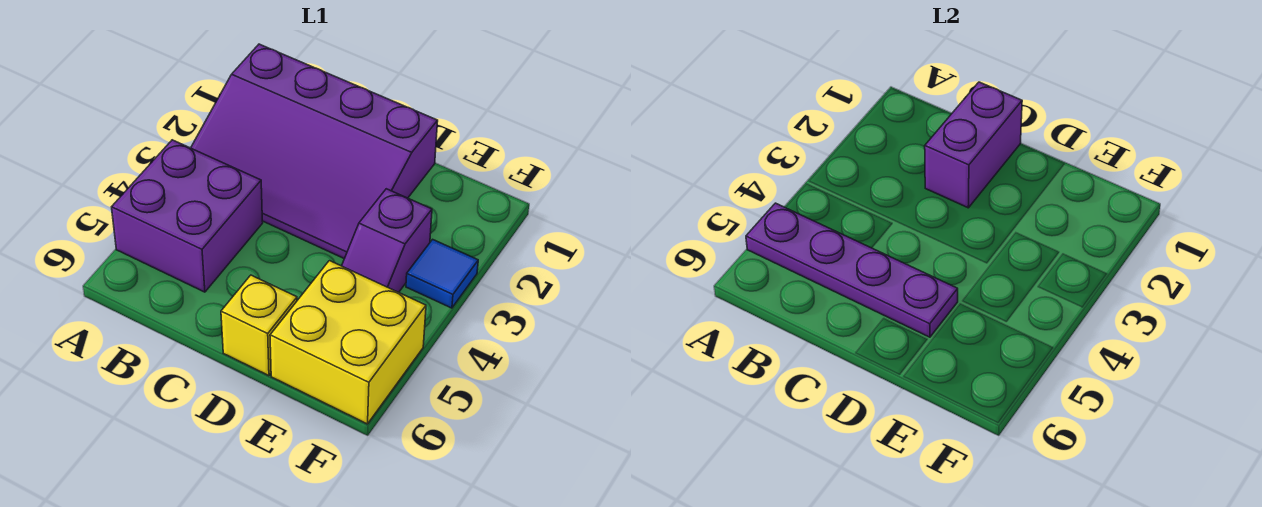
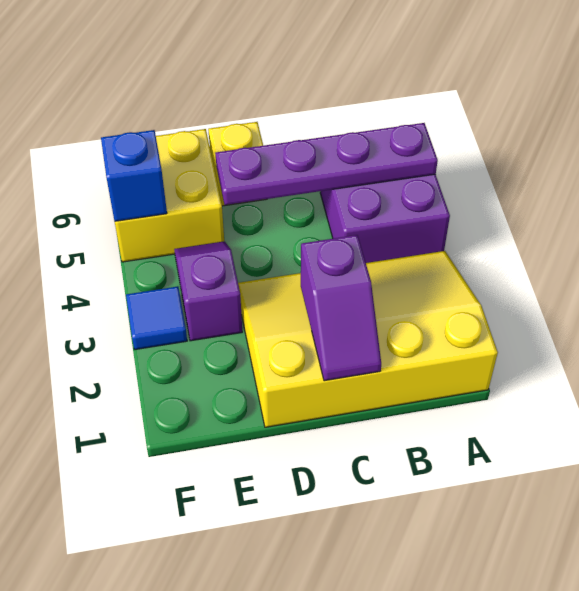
purple 3x4 slope [191,44,438,259] -> yellow 3x4 slope [238,251,498,427]
purple 1x2 brick [925,82,1022,208] -> purple 1x2 slope [301,235,381,381]
none -> blue 1x1 brick [101,130,167,221]

